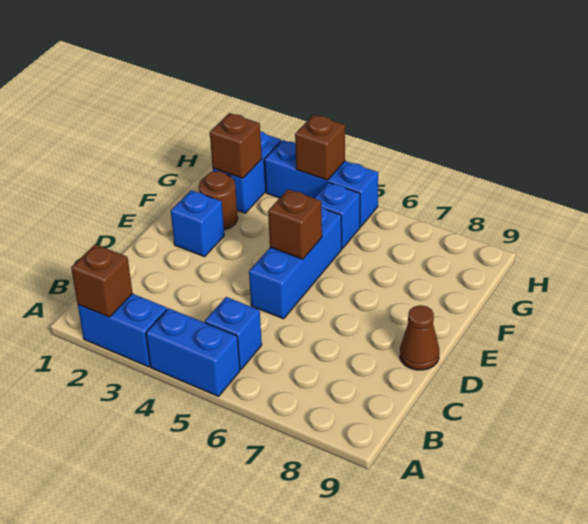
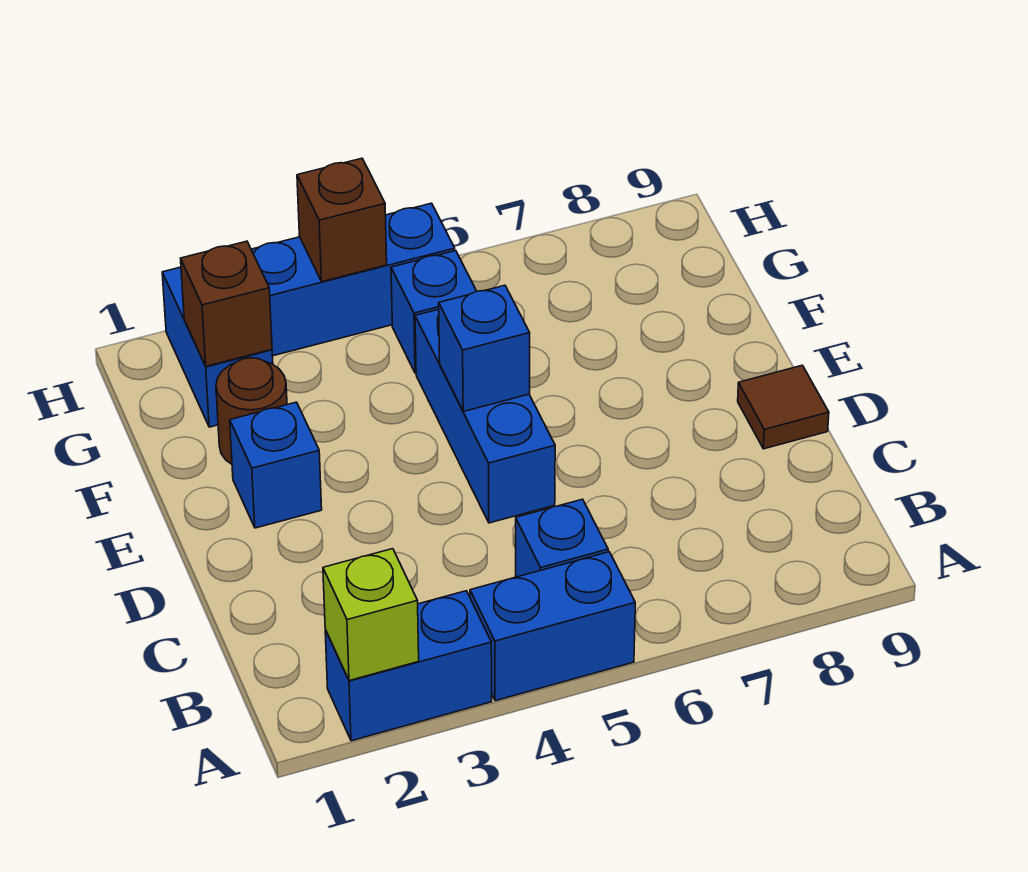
brown 1x1 brick [71,244,133,317] -> lime 1x1 brick [323,549,419,681]
brown 1x1 cone [400,305,439,370] -> brown 1x1 tile [738,365,829,449]
brown 1x1 brick [268,189,322,259] -> blue 1x1 brick [439,285,530,412]

